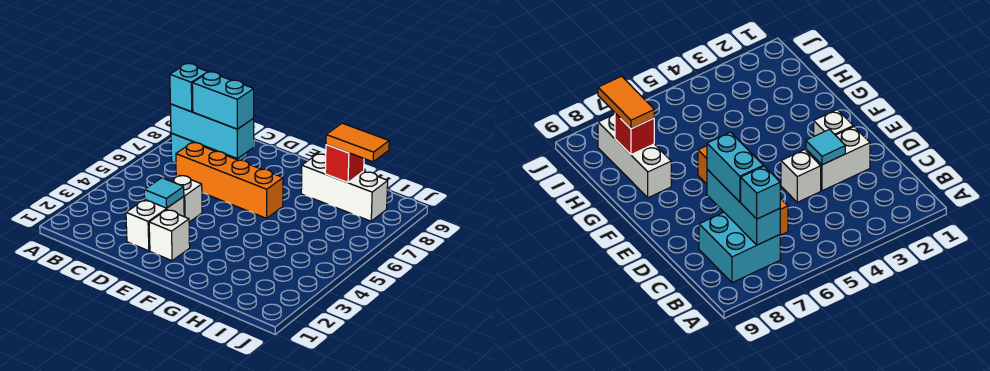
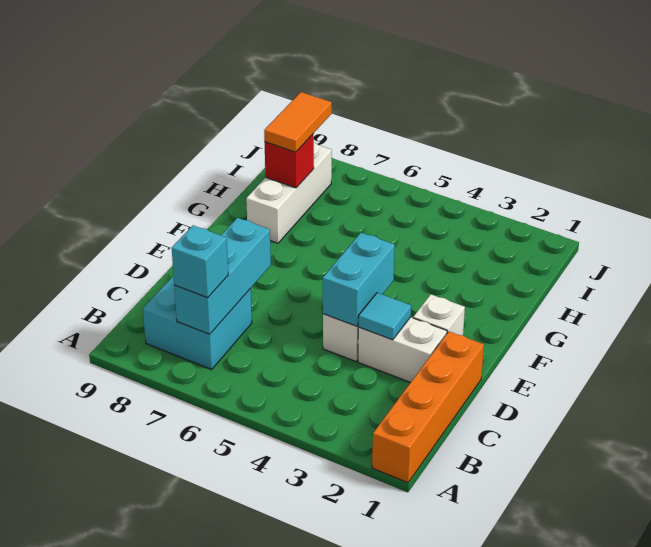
orange 1x4 brick [176,143,283,218] -> orange 1x4 brick moved to [372,332,484,483]
cyan 1x2 brick [192,72,254,129] -> cyan 1x2 brick moved to [323,233,395,326]

